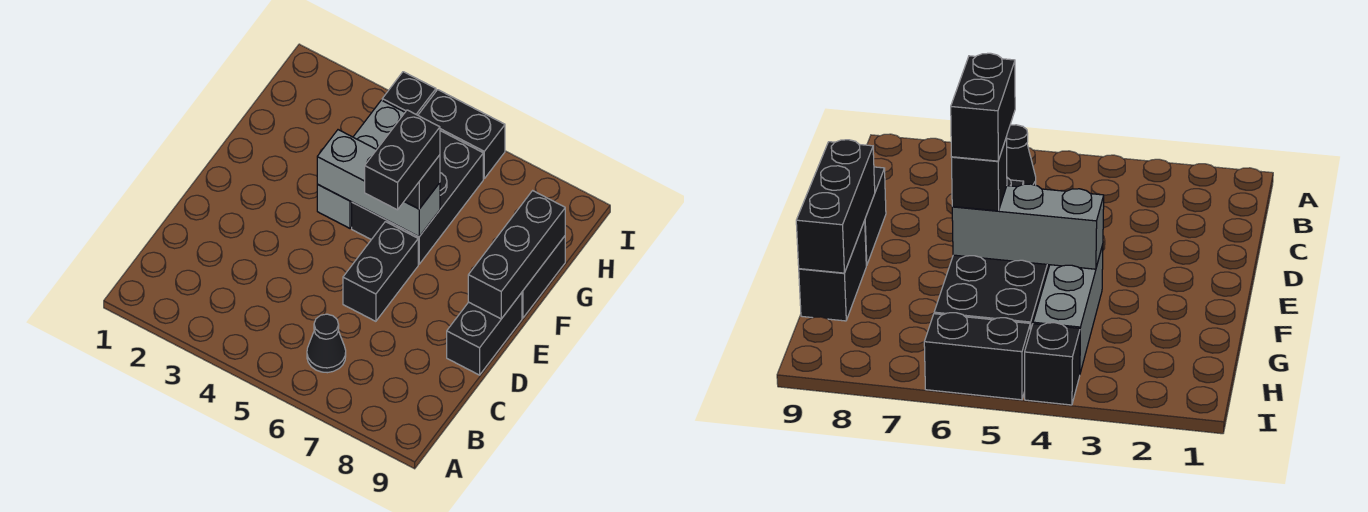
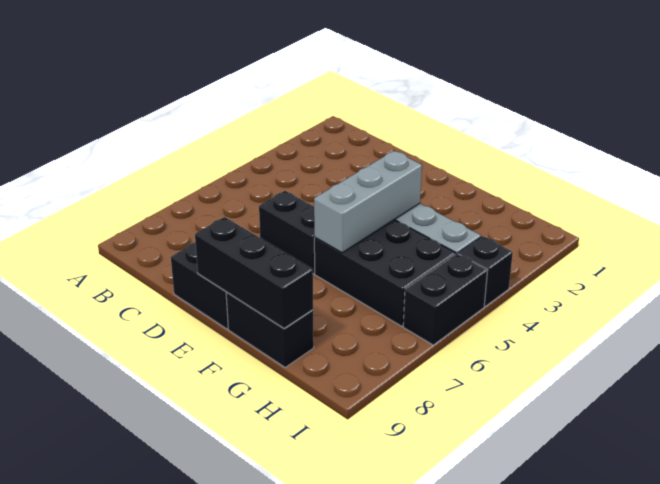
black 1x1 cone [307,314,346,373] -> none
black 1x2 brick [365,110,440,210] -> none
black 1x1 brick [405,155,440,209] -> none

